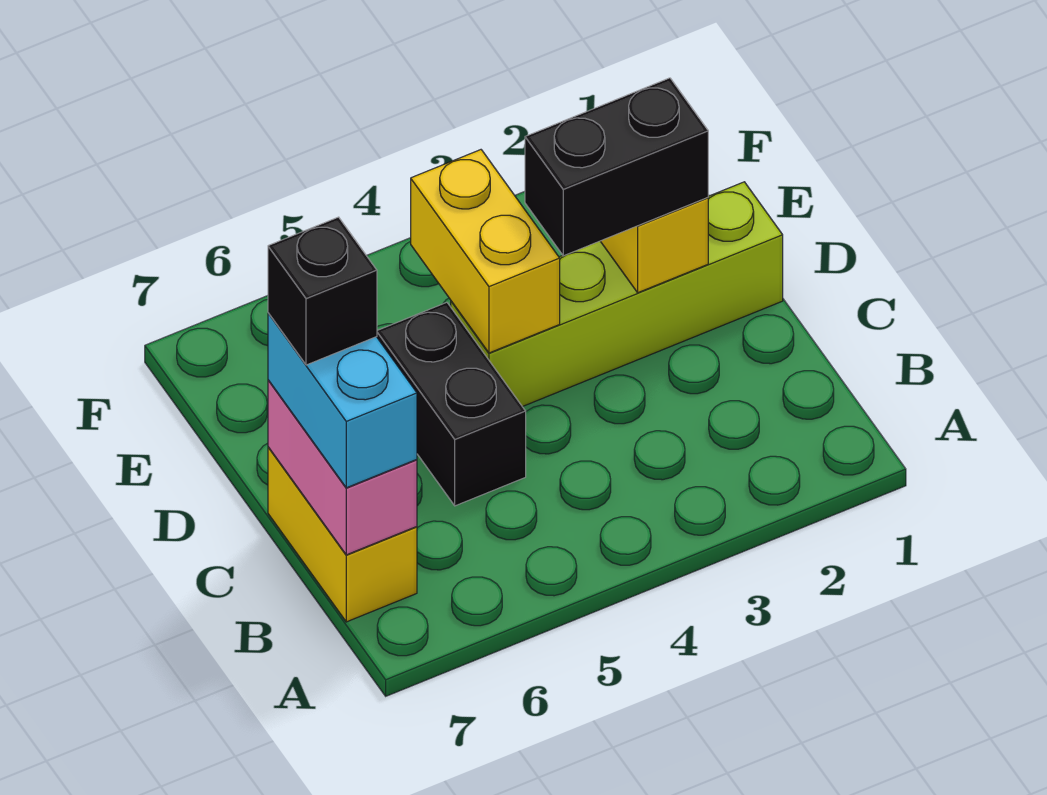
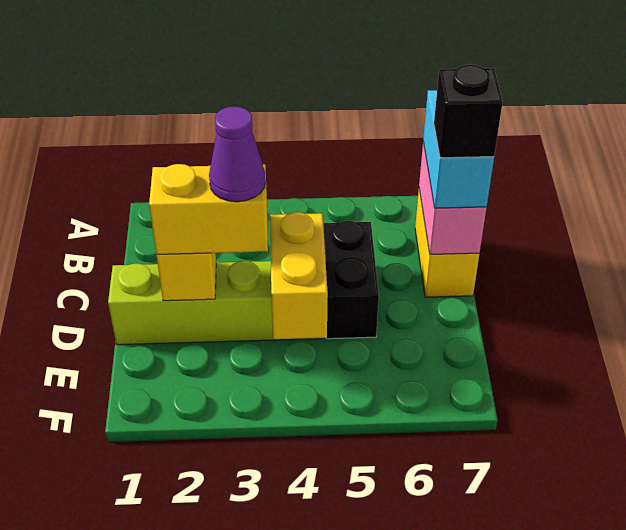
black 1x2 brick [525,78,708,256] -> yellow 1x2 brick [149,164,268,254]
none -> purple 1x1 cone [209,106,266,202]

